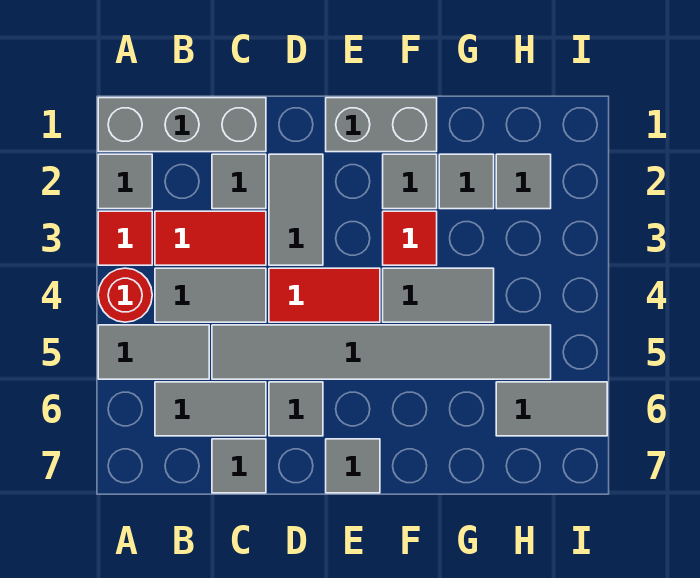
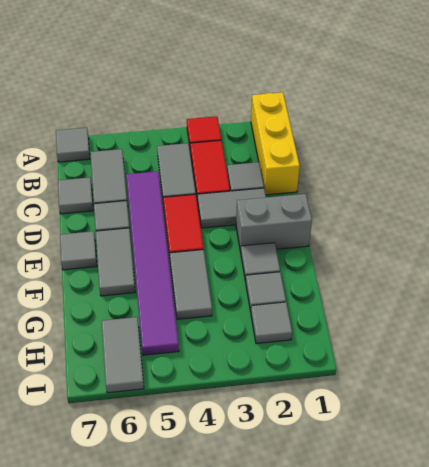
grey 1x3 brick [98,98,266,152] -> yellow 1x3 brick [251,92,300,195]
grey 1x1 tile [98,154,152,209] -> grey 1x1 tile moved to [56,128,90,162]
red 1x1 round brick [98,268,152,322] -> none
grey 1x2 tile [98,325,209,379] -> grey 1x2 tile moved to [96,228,135,296]
grey 1x6 tile [212,325,551,379] -> purple 1x6 tile [126,171,179,355]
grey 1x2 brick [326,98,437,152] -> grey 1x2 brick turned to [236,194,312,252]
red 1x1 tile [383,211,437,265] -> none

